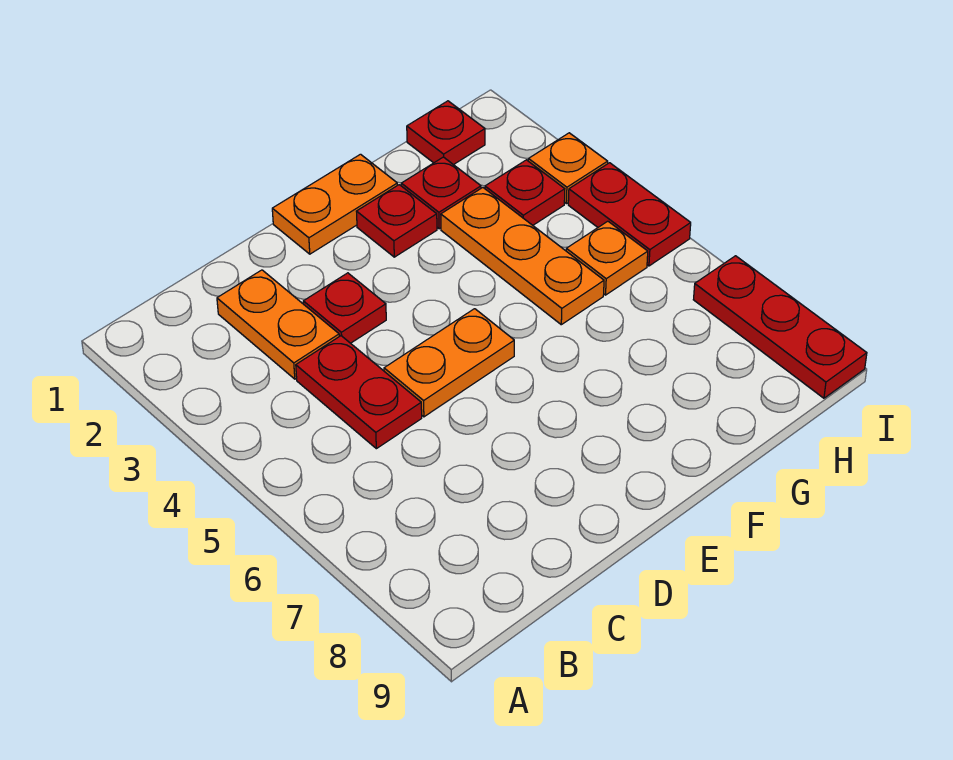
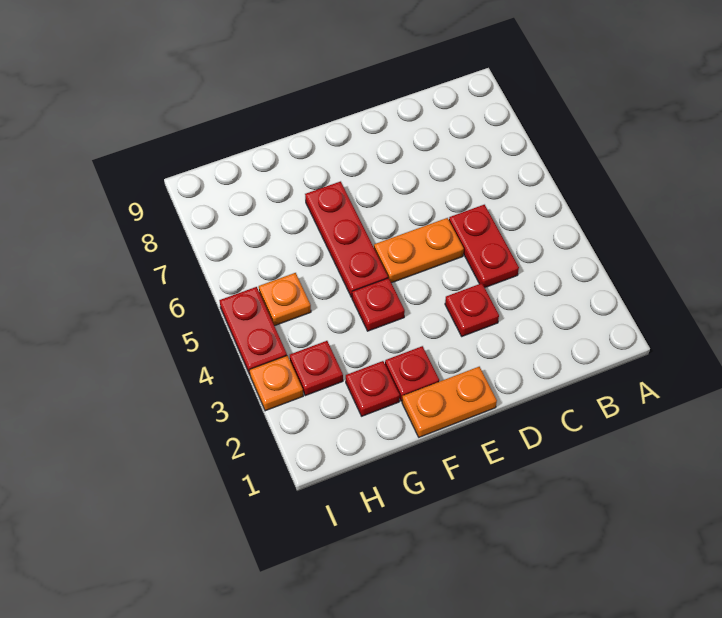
orange 1x2 plate [217,270,339,379] -> none
orange 1x3 plate [441,188,604,325] -> none
red 1x1 plate [407,101,485,165] -> red 1x1 plate moved to [352,278,405,331]
red 1x3 plate [693,256,867,398] -> red 1x3 plate moved to [305,181,388,297]

